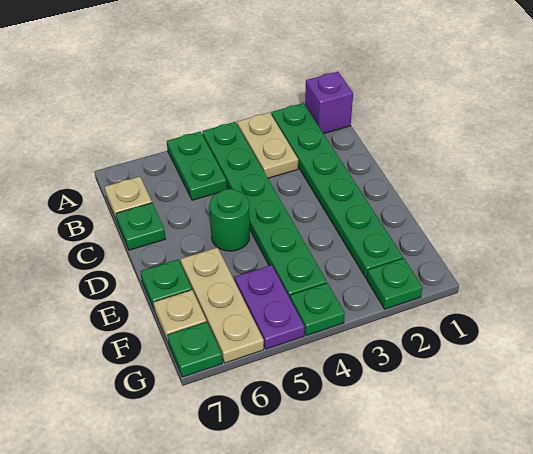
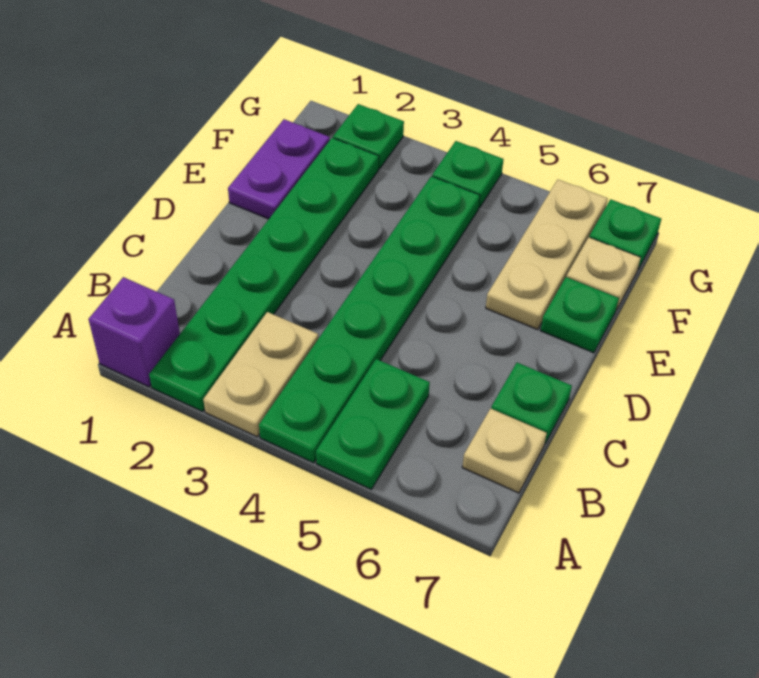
green 1x1 round brick [210,189,250,251] -> none
purple 1x2 plate [235,265,305,349] -> purple 1x2 plate moved to [228,119,330,219]

